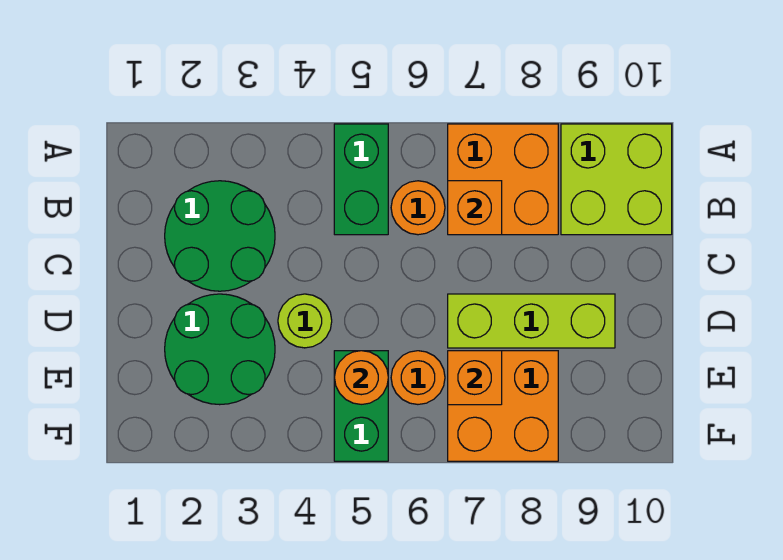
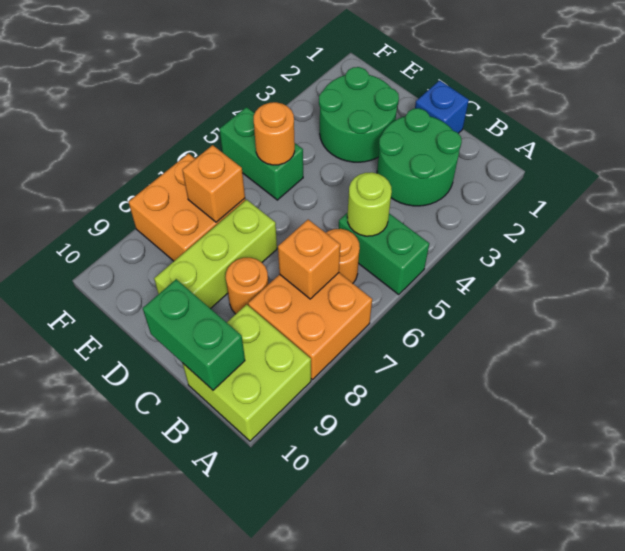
none -> green 1x2 brick [143,279,245,390]
none -> blue 1x1 brick [415,80,469,133]
lime 1x1 round brick [278,294,332,348] -> lime 1x1 round brick moved to [347,172,392,236]
orange 1x1 round brick [391,351,445,404] -> orange 1x1 round brick moved to [226,258,268,314]

